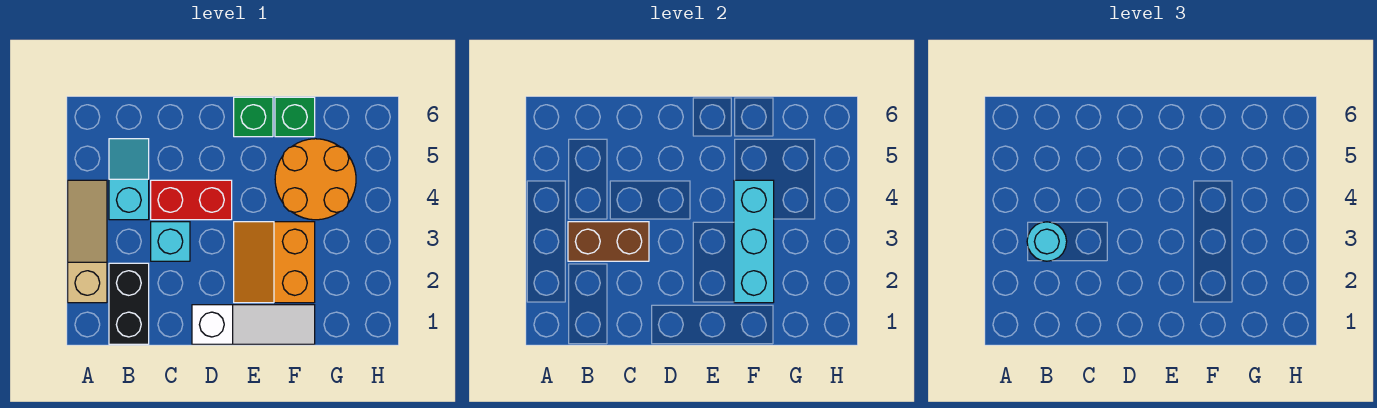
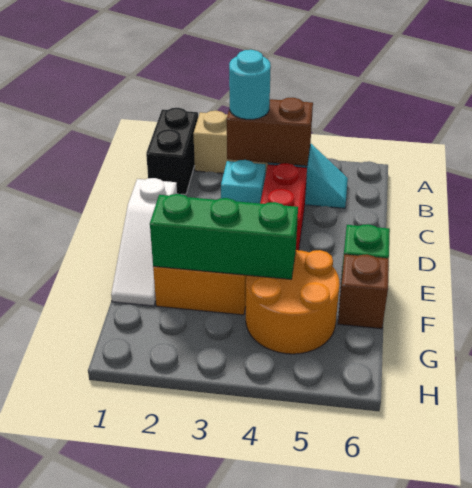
black 1x2 brick [109,263,149,344] -> black 1x2 brick turned to [146,108,198,194]
brown 1x2 brick [568,222,649,261] -> brown 1x2 brick turned to [227,98,313,166]
cyan 1x3 brick [734,180,774,303] -> green 1x3 brick [150,194,298,279]
green 1x1 brick [275,97,315,137] -> brown 1x1 brick [338,254,389,329]

